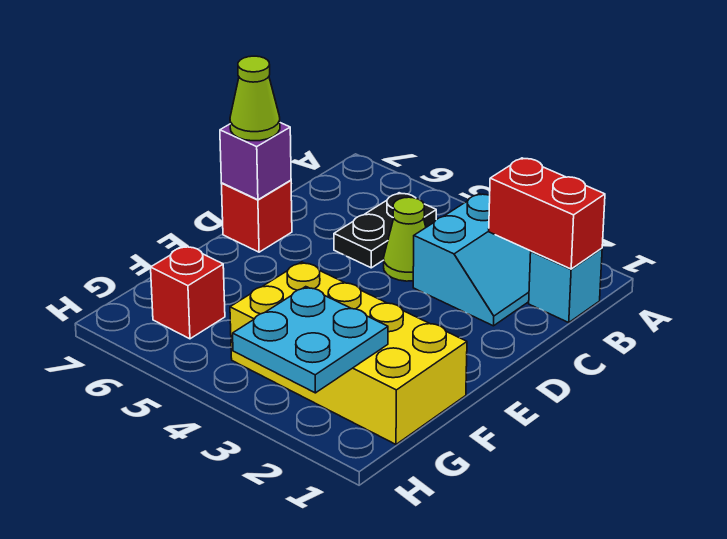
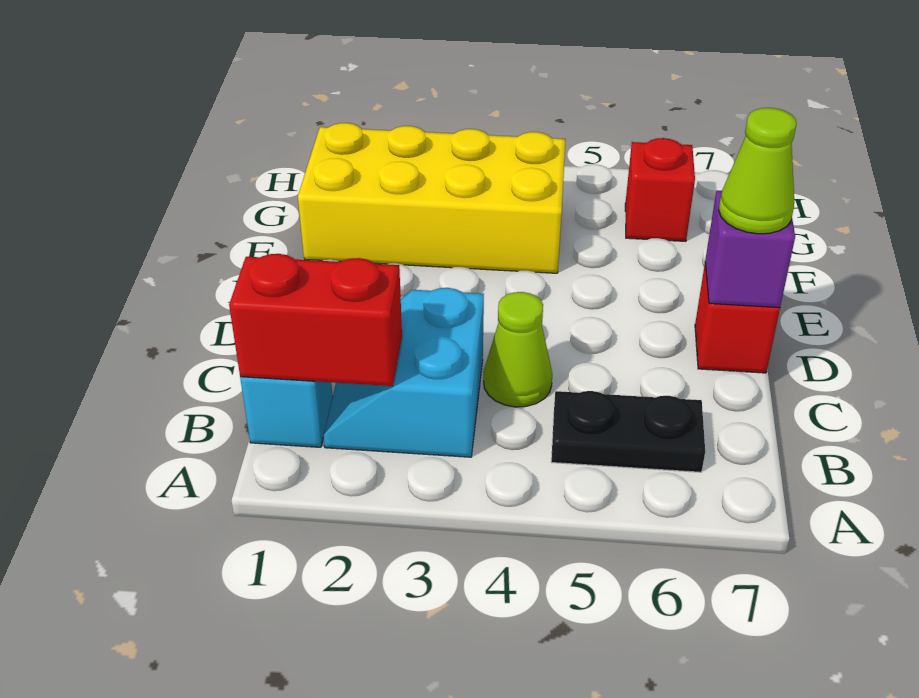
black 1x2 plate [334,193,436,268] -> black 1x2 plate turned to [551,391,705,472]
cyan 2x2 plate [233,287,388,393] -> none

